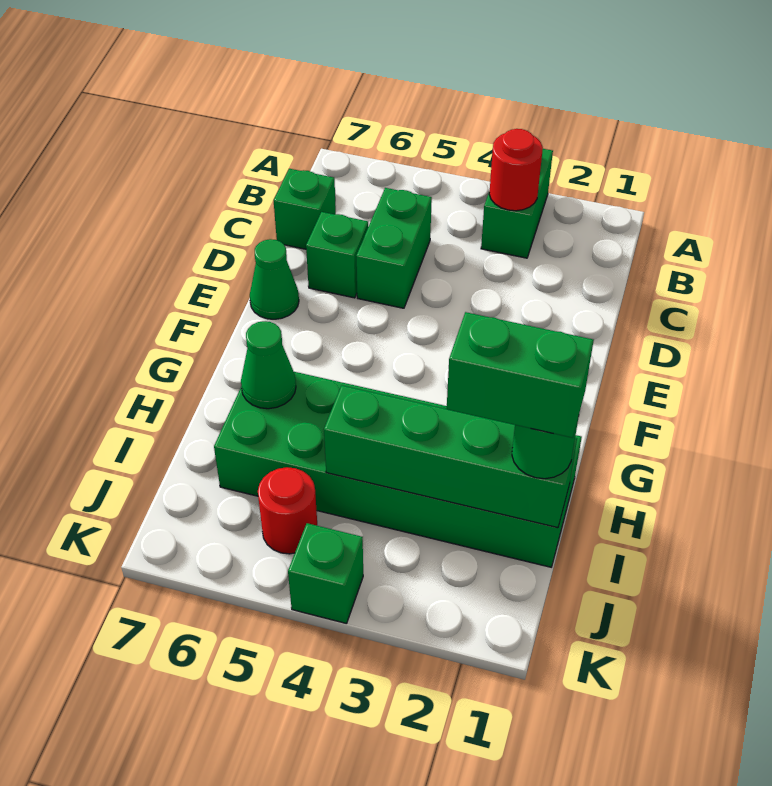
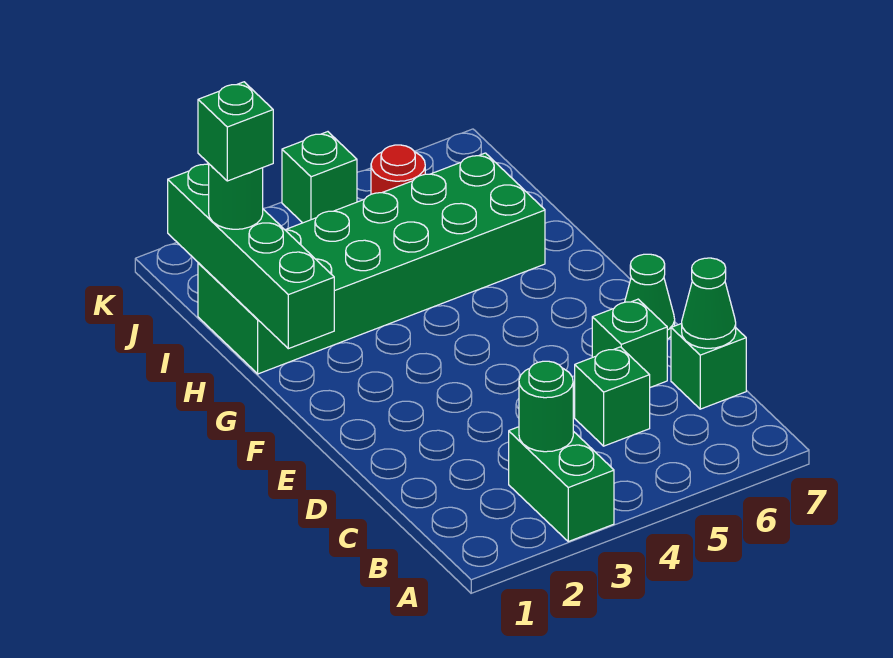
red 1x1 round brick [489,129,543,211] -> green 1x1 round brick [519,361,573,452]
green 1x2 brick [356,188,432,308] -> green 1x1 brick [575,347,650,446]
green 1x1 cone [241,321,296,409] -> green 1x1 cone moved to [682,258,736,348]
green 1x4 brick [324,386,577,528] -> green 1x4 brick turned to [168,164,334,349]
green 1x2 brick [447,312,594,438] -> green 1x1 brick [198,82,273,181]

